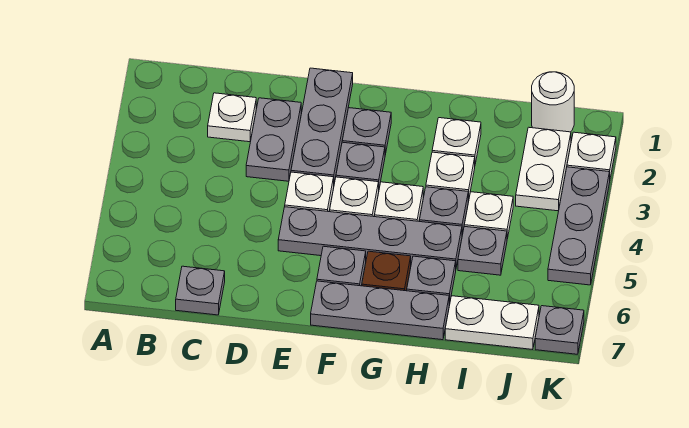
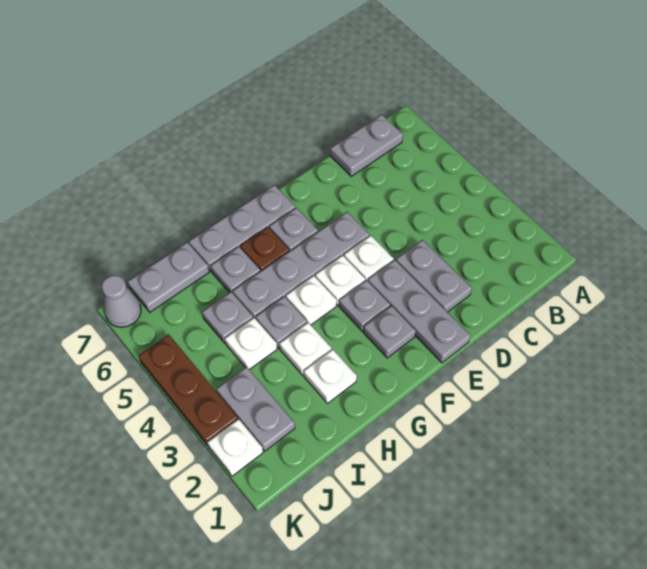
white 1x1 plate [208,93,256,142] -> none
grey 1x1 plate [176,266,225,315] -> grey 1x2 plate [330,115,403,176]
white 1x2 plate [445,296,539,350] -> grey 1x2 plate [127,242,209,312]
white 1x1 round brick [532,72,574,132] -> none
white 1x2 plate [516,127,571,211] -> grey 1x2 plate [216,367,295,451]
grey 1x3 plate [548,167,610,285] -> brown 1x3 plate [138,335,238,446]
grey 1x1 plate [535,306,584,354] -> grey 1x1 cone [102,275,141,327]

